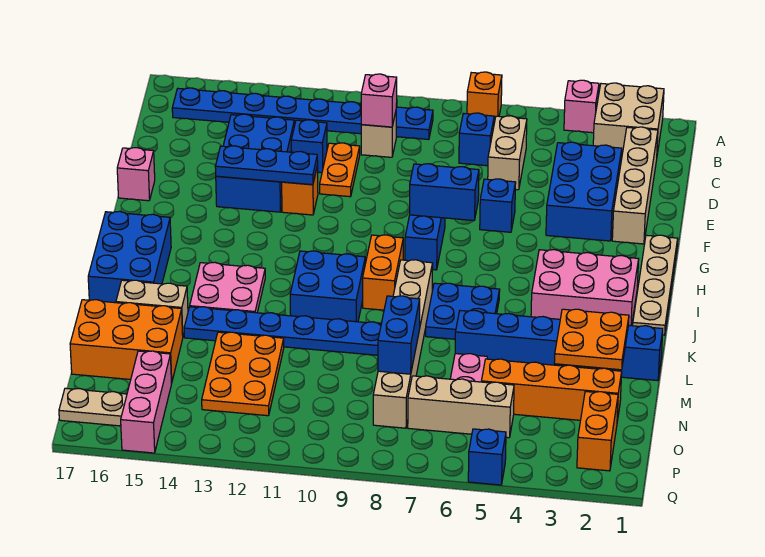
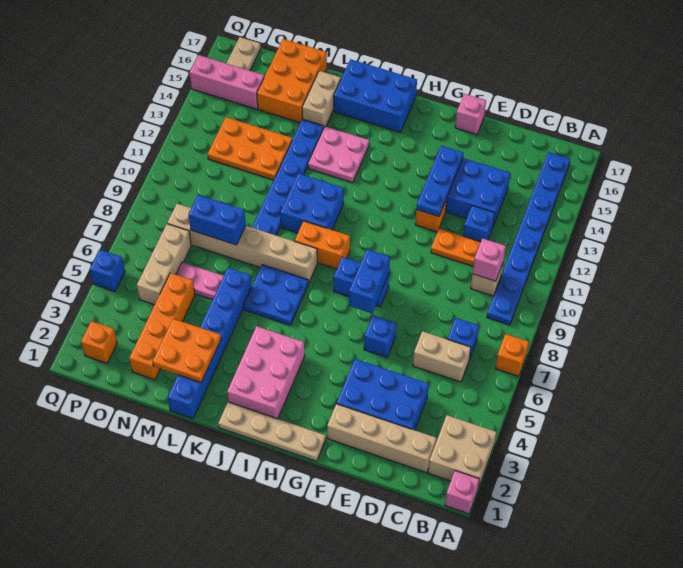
pink 1x1 brick [564,80,599,133] -> pink 1x1 brick moved to [445,471,479,514]
orange 1x2 brick [577,391,618,471] -> orange 1x1 brick [81,321,117,363]

